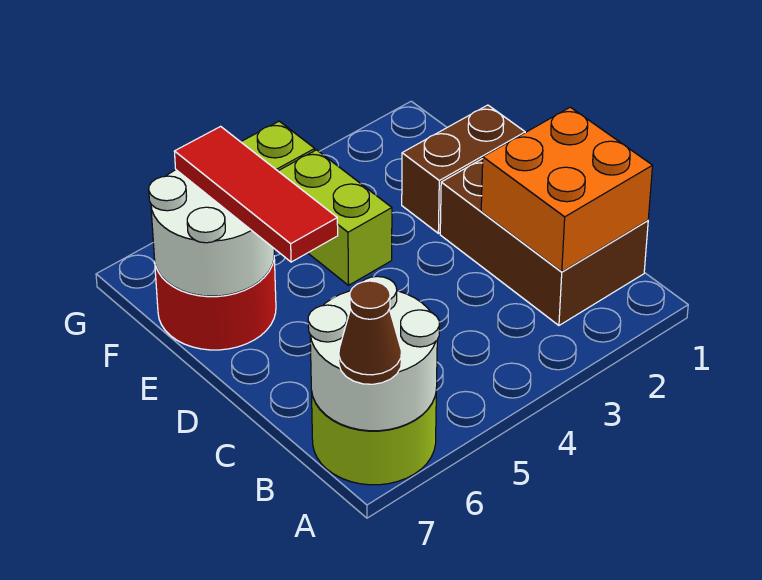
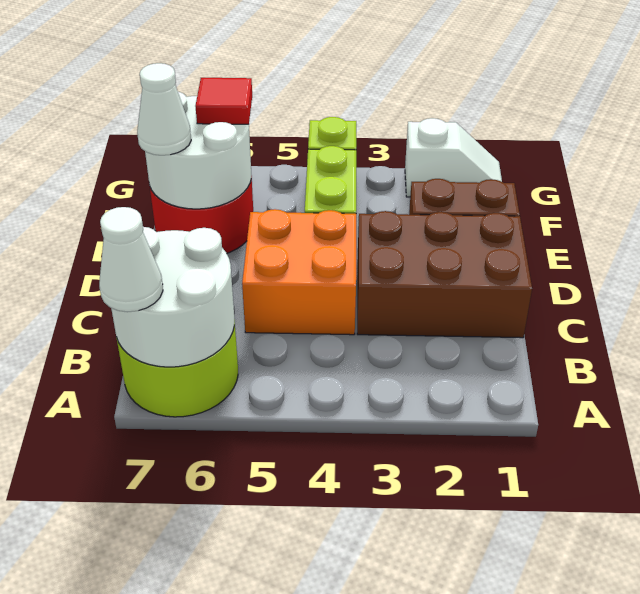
brown 1x1 cone [339,281,402,384] -> white 1x1 cone [99,207,163,312]
brown 2x3 brick [440,159,648,325] -> brown 2x3 brick turned to [357,211,532,338]
orange 2x2 brick [481,107,653,272] -> orange 2x2 brick moved to [242,209,356,335]
red 1x3 tile [174,126,338,262] -> red 1x1 tile [195,78,252,124]
none -> white 1x1 cone [137,63,191,155]
none -> white 1x2 slope [405,118,502,197]

